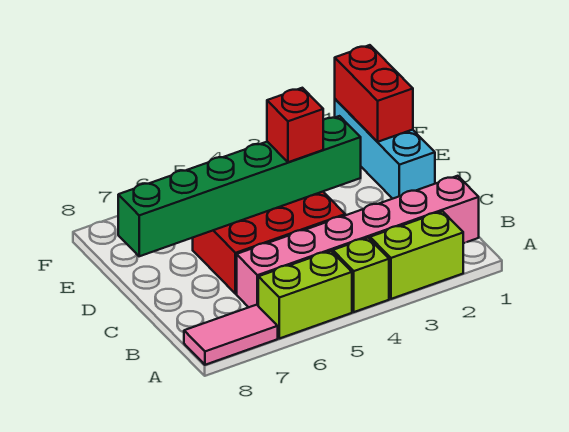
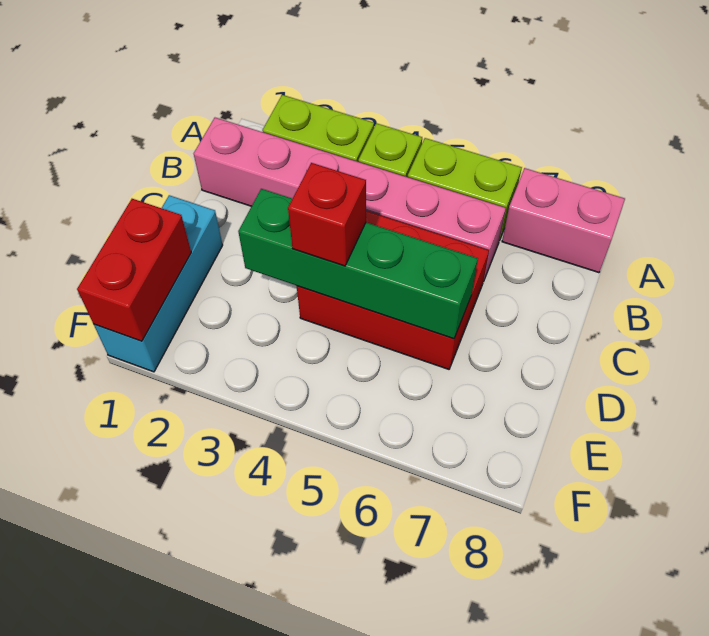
pink 1x2 tile [184,305,278,365] -> pink 1x2 brick [502,168,625,273]
green 1x6 brick [118,116,361,256] -> green 1x4 brick [238,189,478,339]

